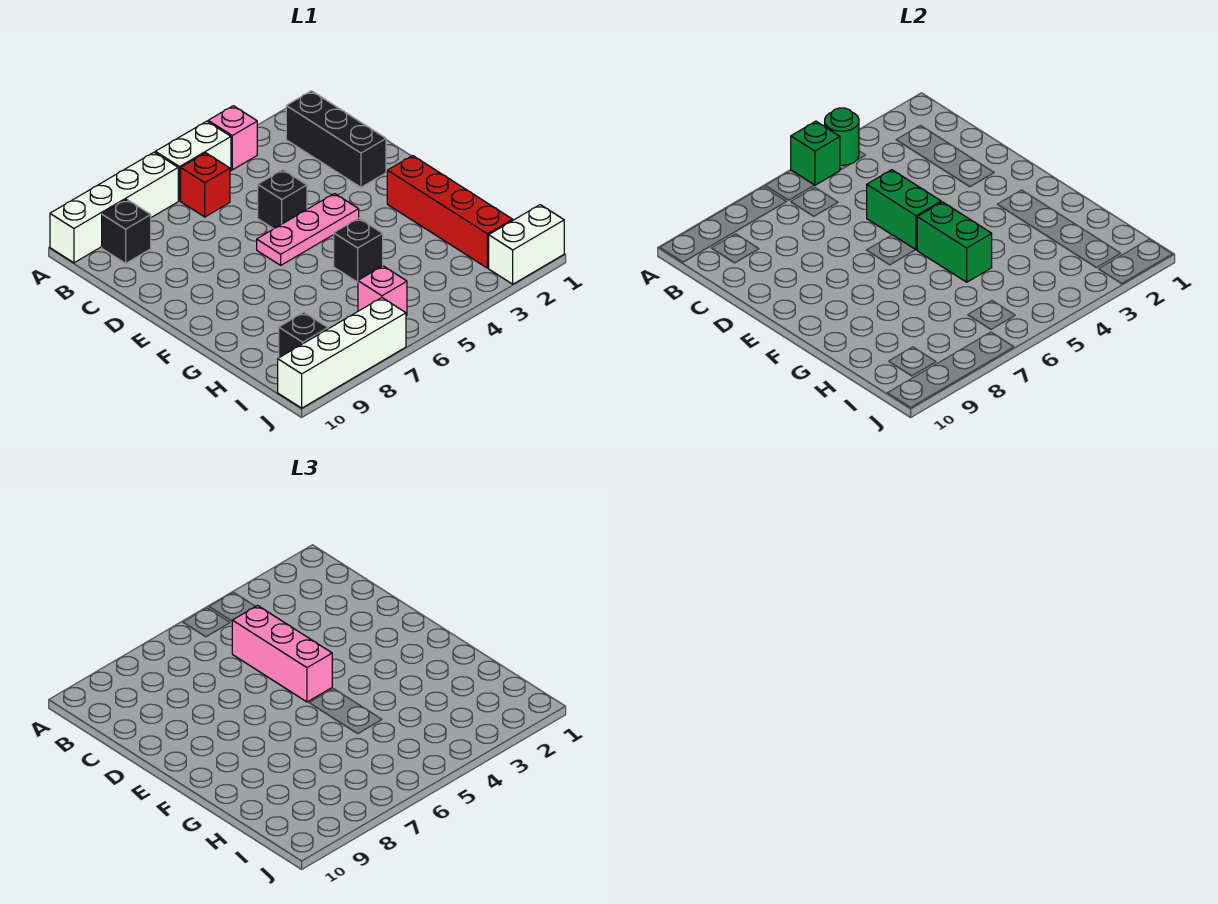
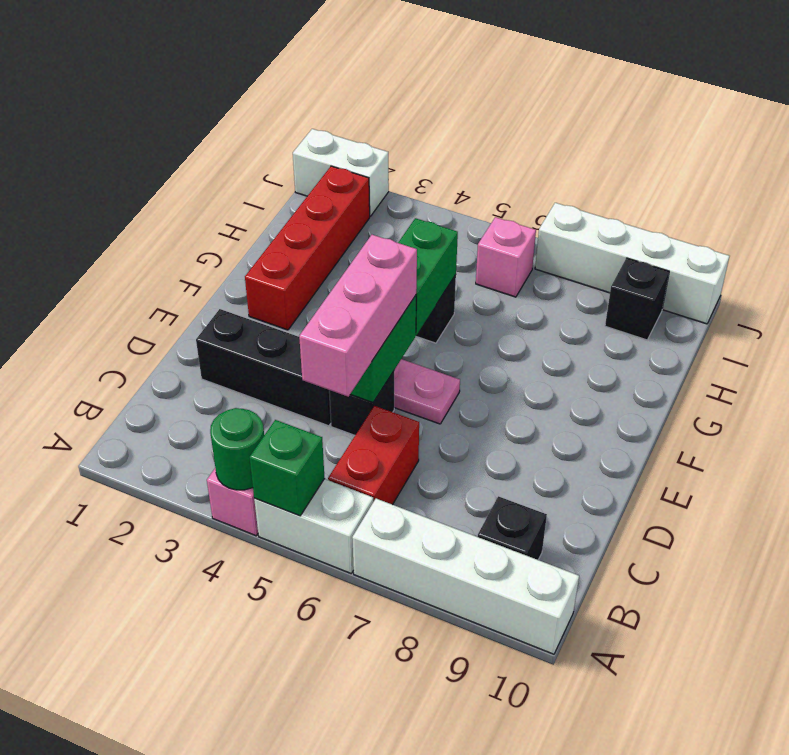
black 1x3 brick [286,91,386,187] -> black 1x3 brick turned to [196,309,331,426]
red 1x1 brick [181,153,230,217] -> red 1x2 brick [328,406,419,505]

